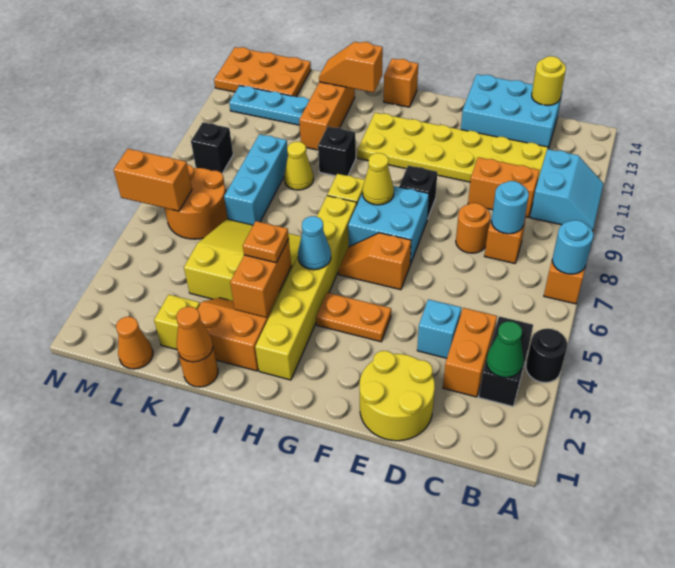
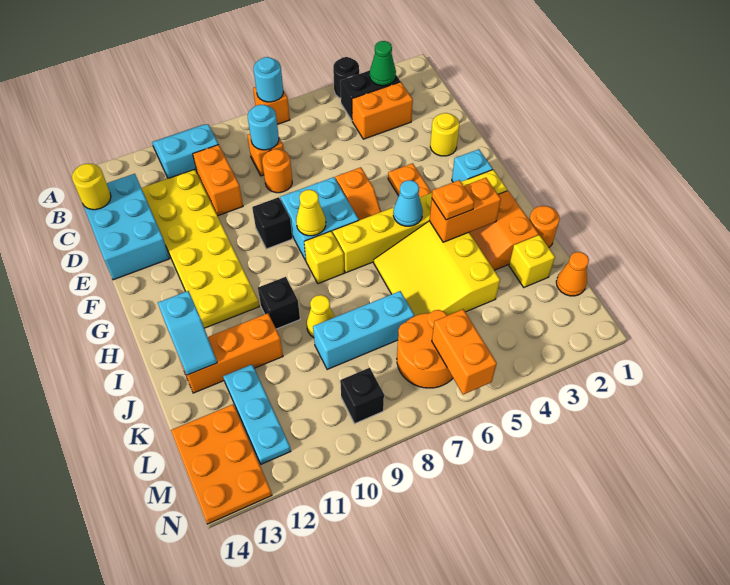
yellow 2x2 round brick [360,351,435,441] -> yellow 1x1 round brick [430,113,459,156]
cyan 1x1 brick [417,299,461,358] -> cyan 1x1 brick moved to [452,149,493,182]
orange 1x1 brick [384,59,418,107] -> none
orange 1x2 slope [319,42,383,93] -> cyan 1x2 slope [158,291,217,375]
orange 1x1 cone [176,307,213,362] -> none

